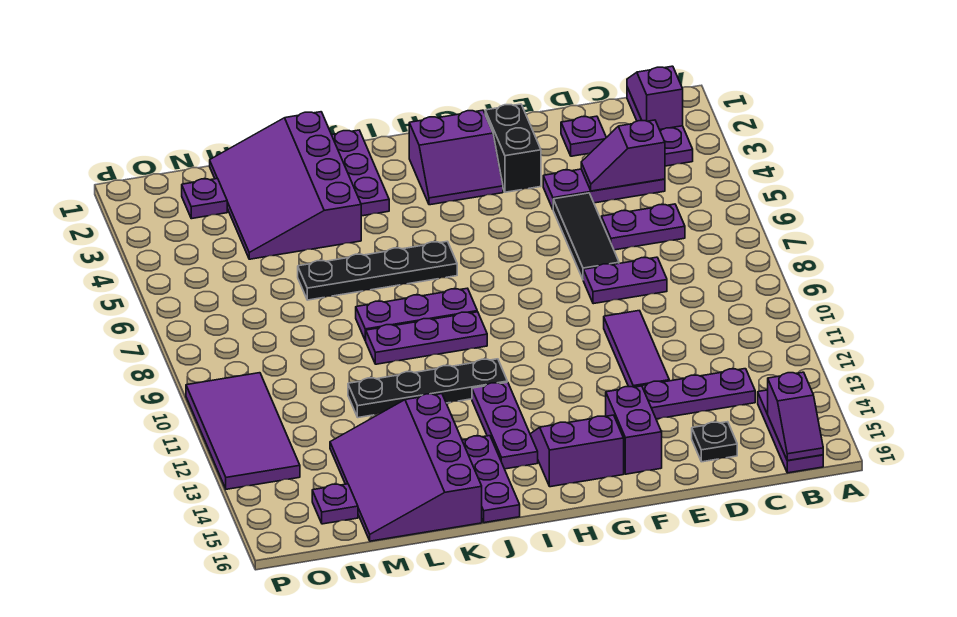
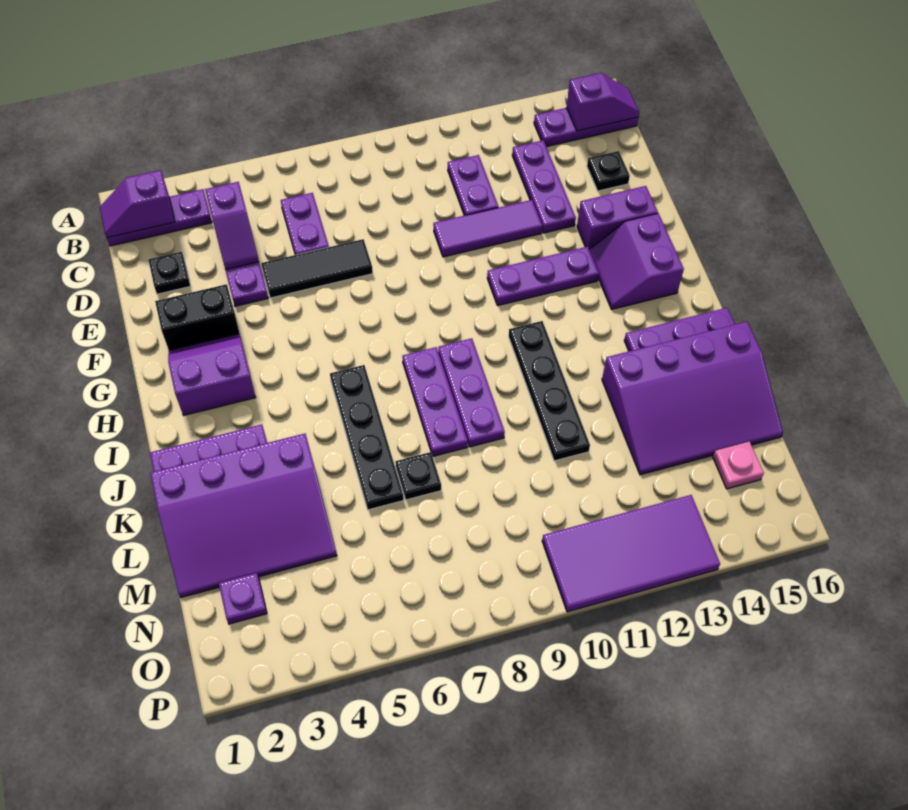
purple 1x1 plate [561,116,606,156] -> black 1x1 plate [148,252,190,294]
purple 1x2 plate [583,257,667,304] -> purple 1x2 plate moved to [448,155,498,216]
purple 2x2 slope [409,110,503,205] -> purple 2x2 slope turned to [168,334,256,415]
purple 1x3 plate [472,382,538,469] -> purple 1x3 plate moved to [487,247,599,306]
none -> black 1x1 plate [395,452,441,500]
purple 1x1 plate [312,484,358,524] -> pink 1x1 plate [713,441,764,489]

